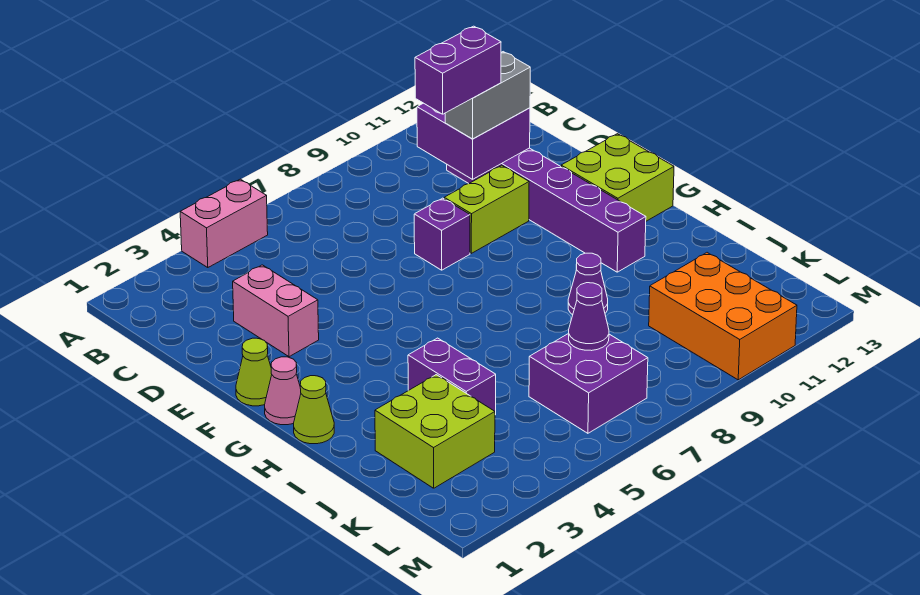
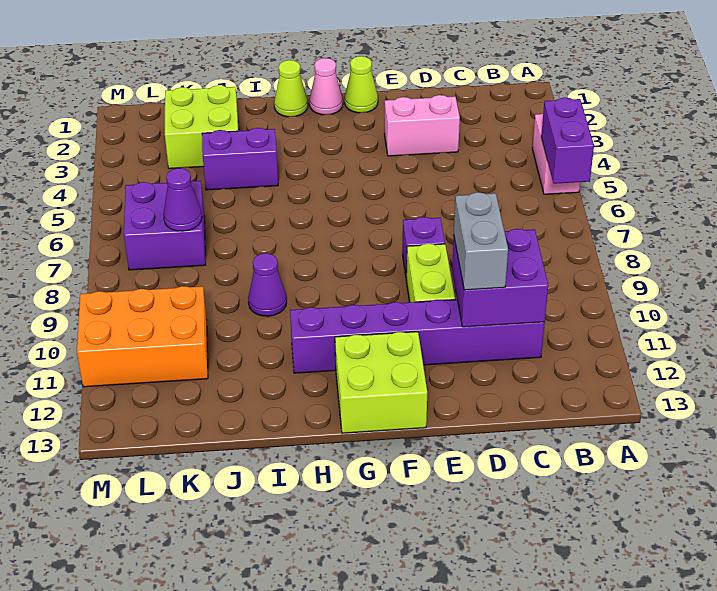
purple 1x2 brick [415,26,501,114] -> purple 1x2 brick moved to [541,97,594,184]

